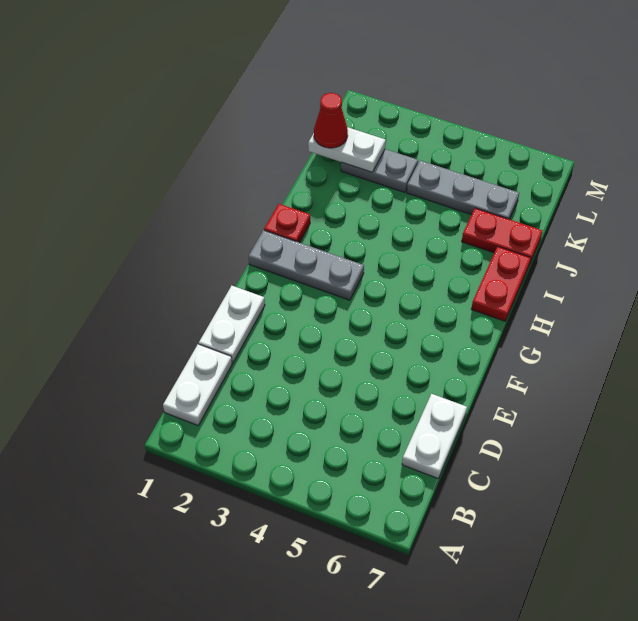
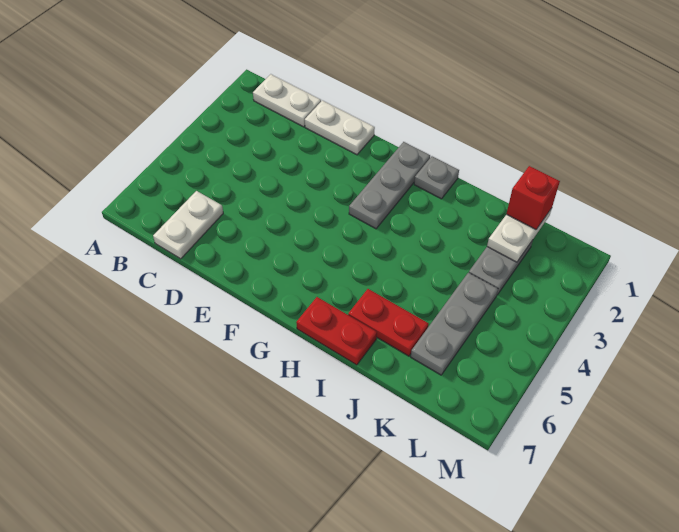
white 1x2 plate [402,394,467,478] -> white 1x2 plate turned to [153,191,223,259]
red 1x1 plate [264,204,310,243] -> grey 1x1 plate [414,156,459,199]
red 1x2 plate [462,208,542,263] -> red 1x2 plate turned to [348,289,429,356]
red 1x1 cone [314,93,348,148] -> red 1x1 brick [507,166,560,229]

